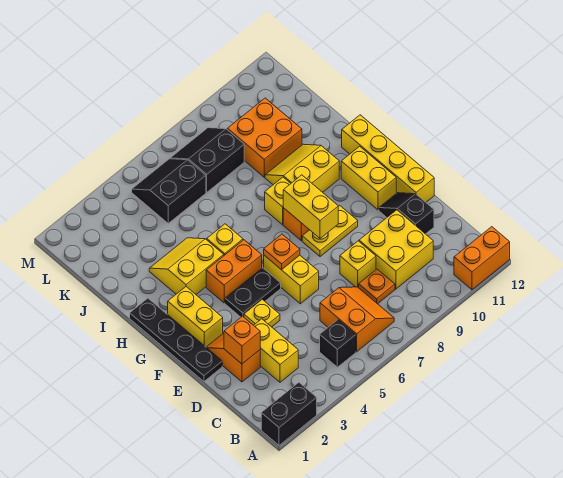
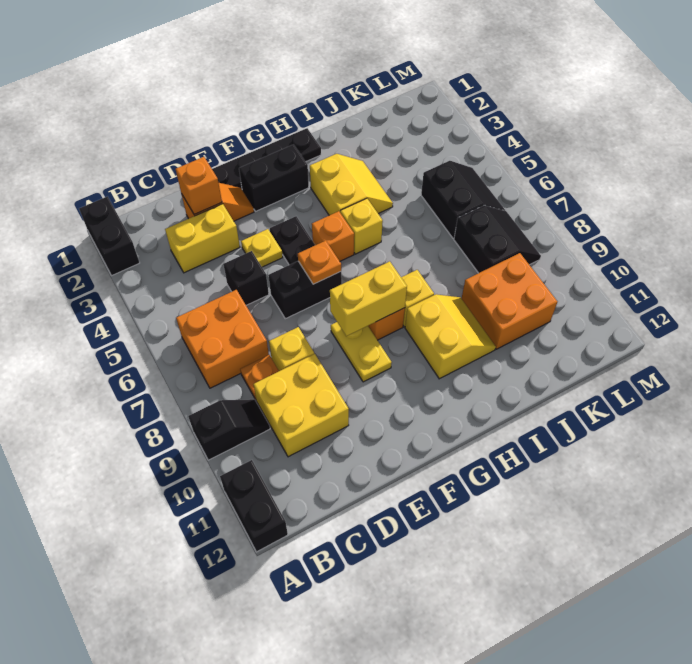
orange 1x2 brick [454,227,510,290] -> black 1x2 brick [220,460,288,552]
black 1x1 brick [320,320,356,367] -> black 1x1 brick moved to [223,251,269,305]
orange 2x2 slope [320,287,394,352] -> orange 2x2 brick [176,290,269,388]
black 1x2 slope [379,193,434,234] -> black 1x2 slope moved to [188,399,270,460]
yellow 1x2 brick [264,255,319,304] -> black 1x2 brick [268,261,342,319]
yellow 1x4 brick [342,115,434,202] -> none
yellow 1x2 brick [168,287,223,347] -> black 1x2 brick [239,145,309,211]
yellow 1x2 brick [341,146,396,210] -> none
orange 1x2 brick [206,240,262,303] -> orange 1x1 brick [312,211,354,261]

